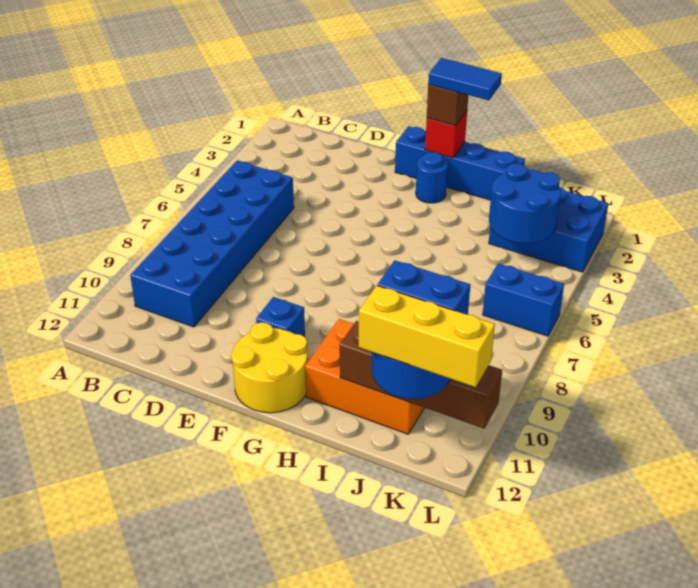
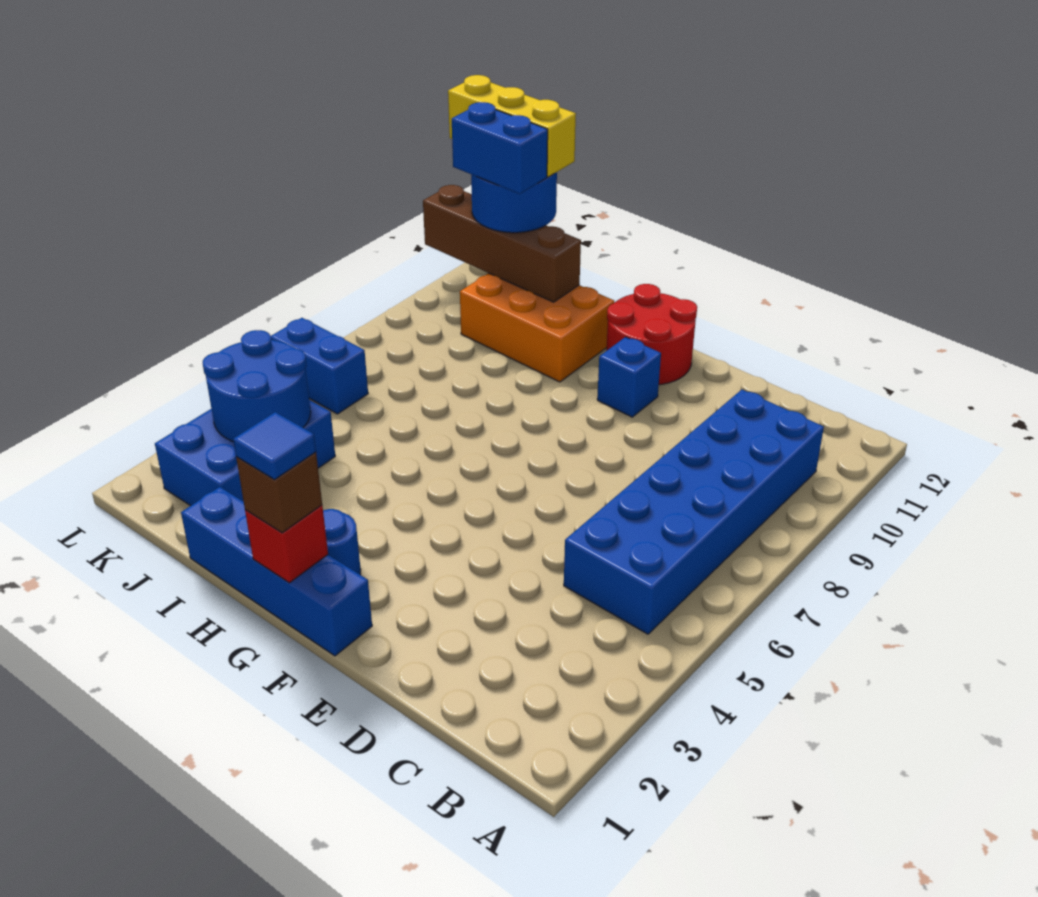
yellow 2x2 round brick [231,322,308,413] -> red 2x2 round brick [606,284,697,385]
blue 1x2 tile [428,58,502,100] -> blue 1x1 tile [233,412,316,480]
blue 2x3 brick [489,187,608,272] -> blue 2x3 brick turned to [155,400,335,506]

